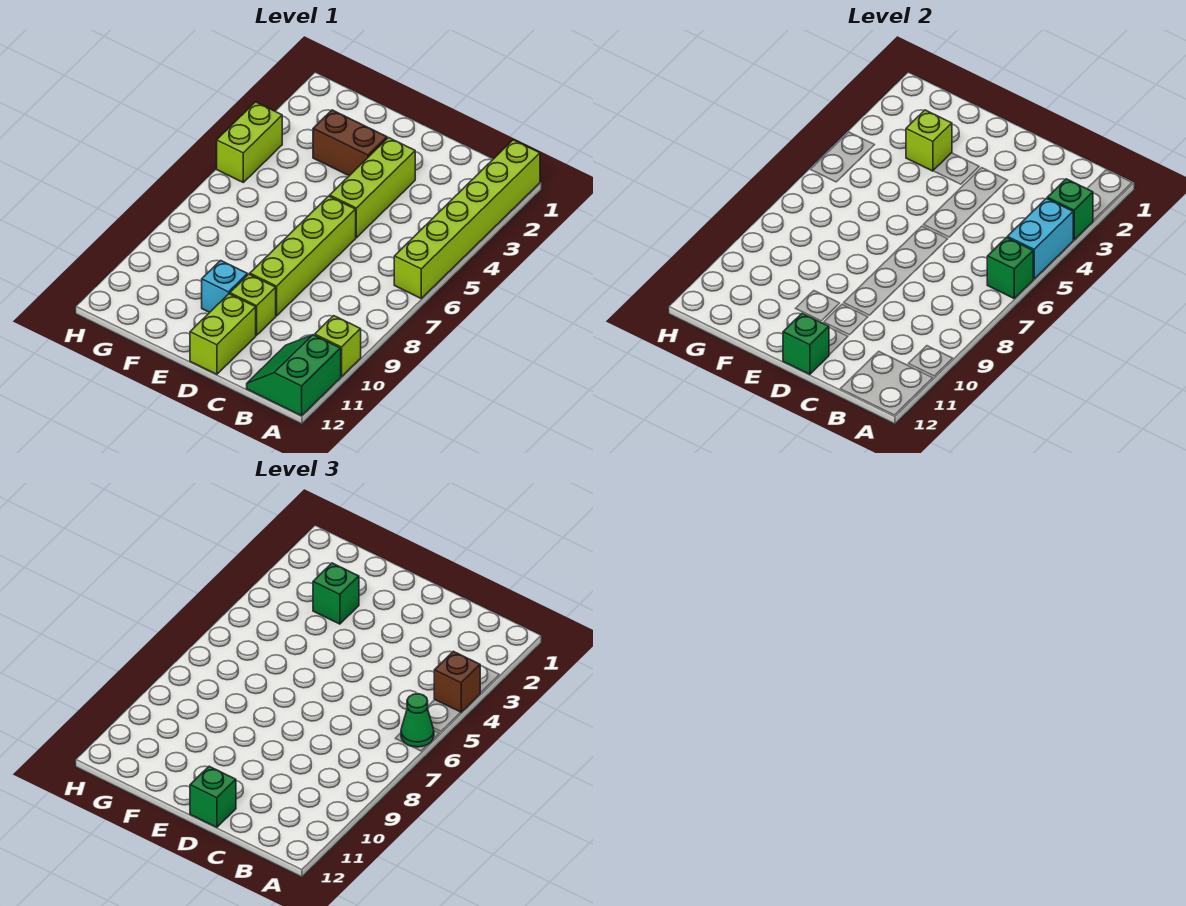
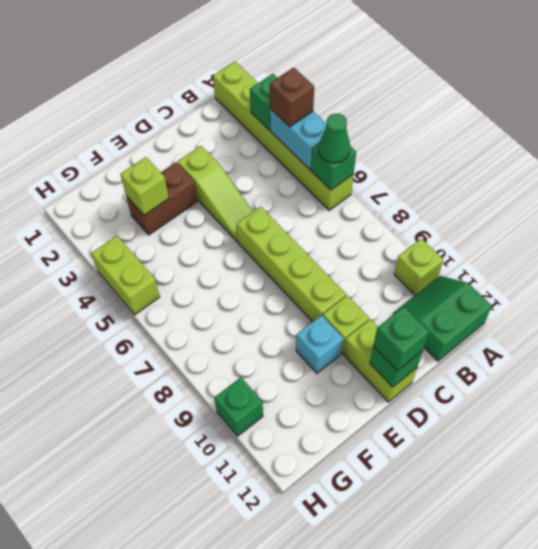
green 2x2 slope [247,335,341,416] -> green 2x2 slope turned to [393,276,492,361]
lime 1x3 brick [330,138,415,238] -> lime 1x3 slope [178,146,253,242]
green 1x1 brick [313,563,359,624] -> green 1x1 brick moved to [214,377,263,436]

